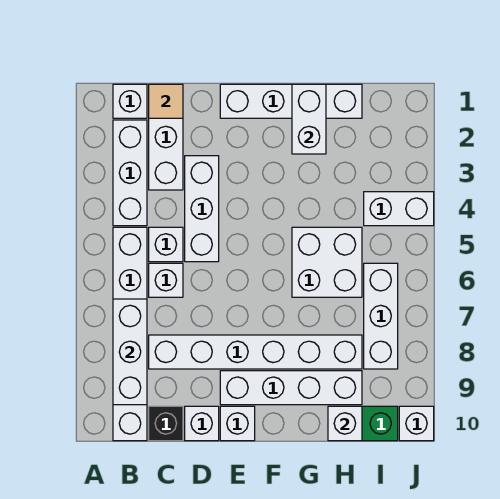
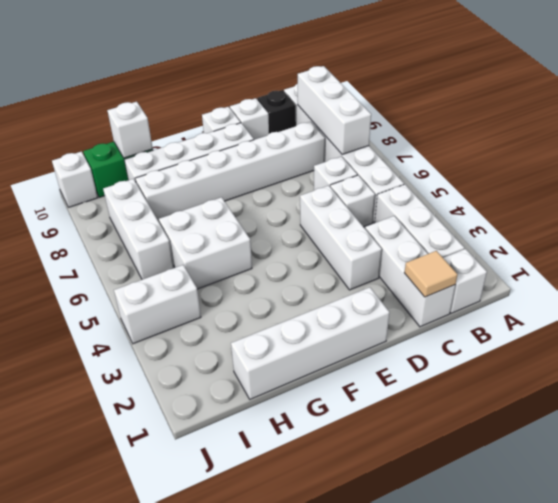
white 1x2 brick [292,84,326,154] -> none

